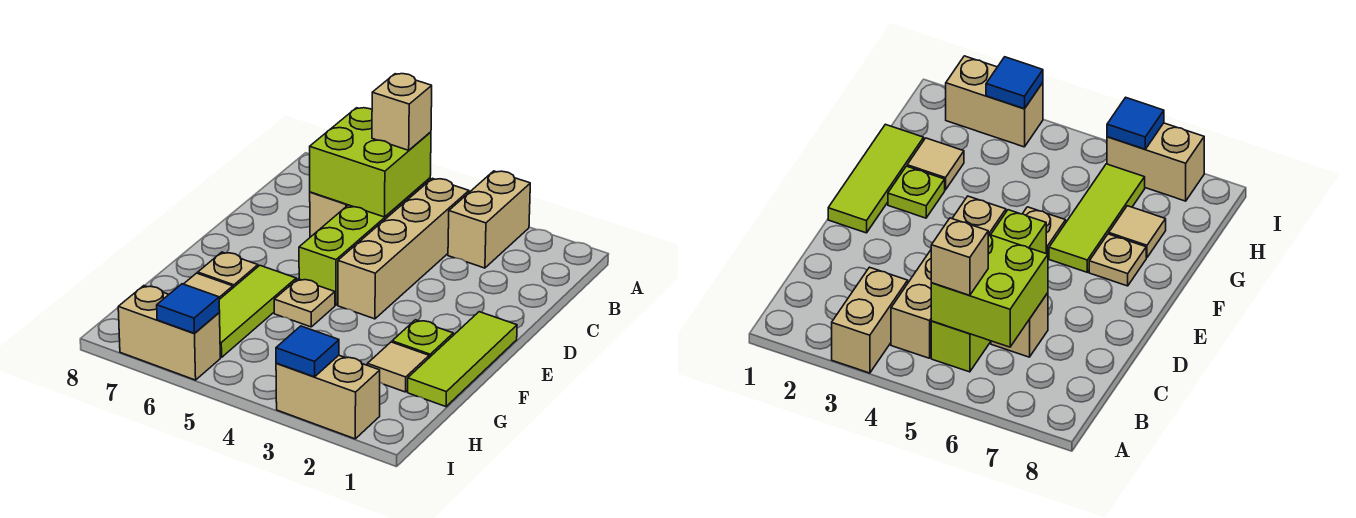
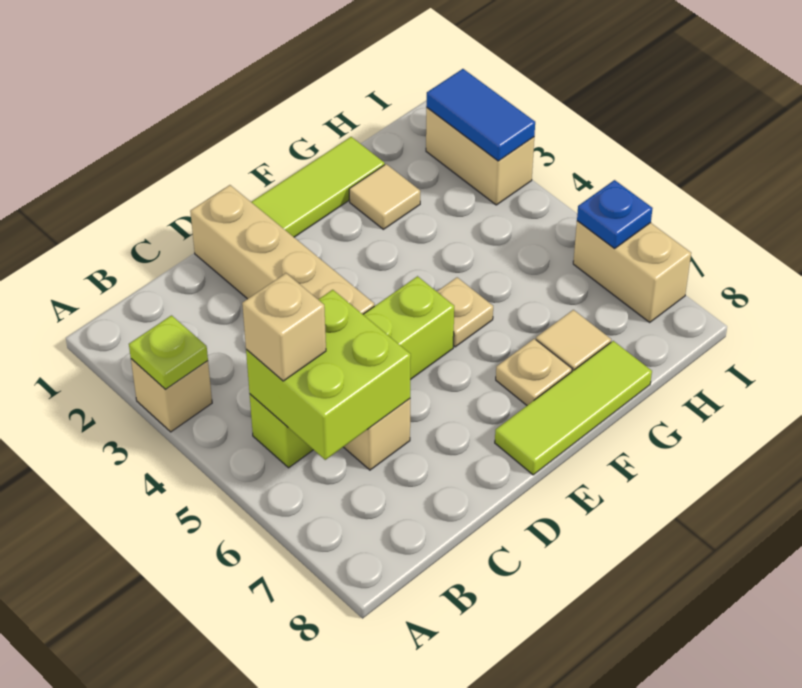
tan 1x2 brick [448,171,530,268] -> tan 1x1 brick [131,359,212,432]
tan 1x4 brick [338,178,469,319] -> tan 1x4 brick turned to [190,185,374,314]
lime 1x1 plate [392,320,453,358] -> lime 1x1 plate moved to [129,315,208,390]
lime 1x3 tile [219,265,296,357] -> lime 1x3 tile moved to [495,341,652,475]
blue 1x1 tile [276,326,339,377] -> blue 1x2 tile [426,69,535,161]
blue 1x1 tile [157,284,220,333] -> blue 1x1 plate [577,180,653,248]

